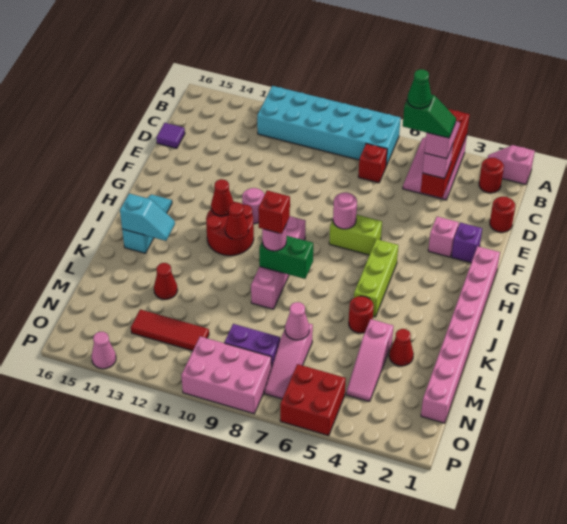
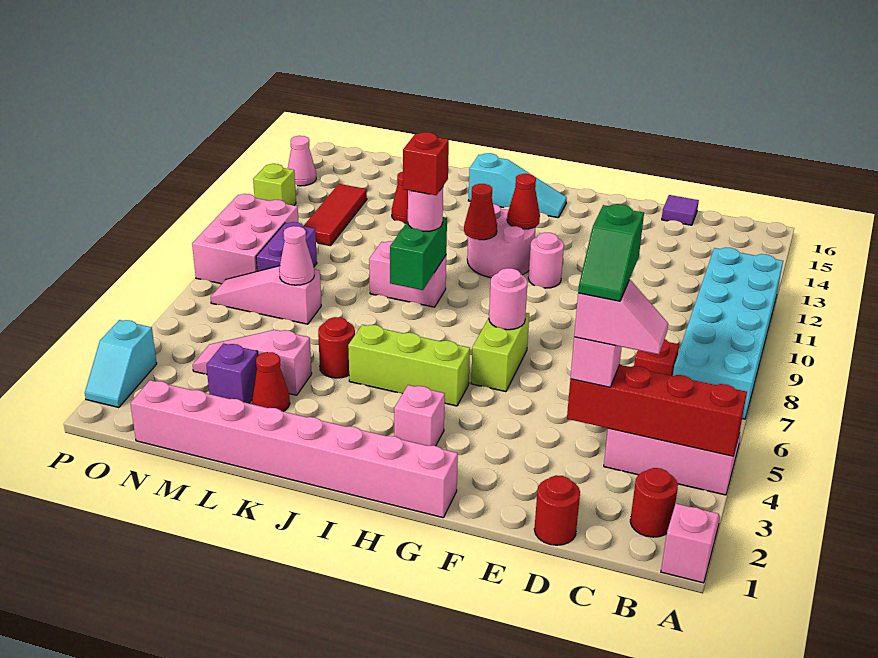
green 1x1 cone [407,69,432,109] -> none
purple 1x1 brick [452,223,482,263] -> purple 1x1 brick moved to [206,343,258,403]
pink 1x1 brick [428,217,459,257] -> pink 1x1 brick moved to [394,385,445,446]
pink 1x4 brick [251,216,306,309] -> pink 1x2 brick [369,241,446,307]
red 2x2 round brick [206,202,254,256] -> pink 2x2 round brick [467,204,536,278]
cyan 1x2 slope [120,194,175,241] -> cyan 1x2 slope moved to [85,320,157,408]
red 2x2 brick [280,364,346,436] -> none
none -> lime 1x1 brick [253,164,296,205]

